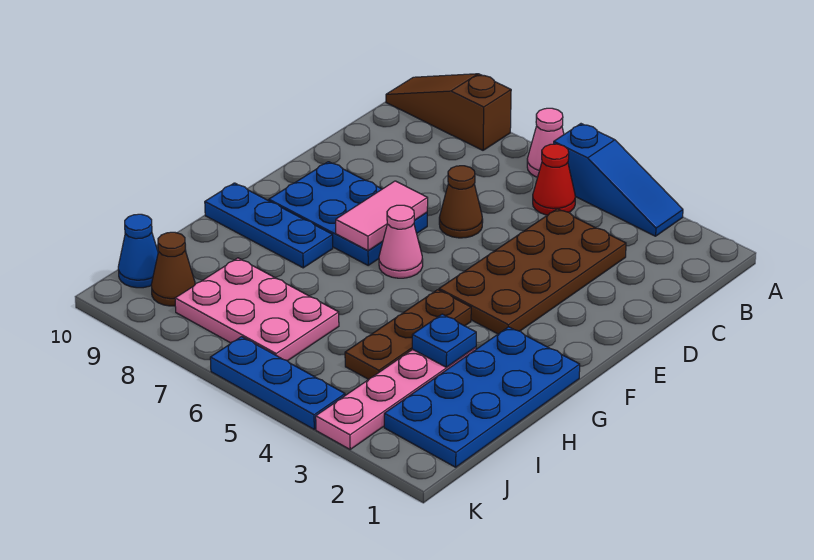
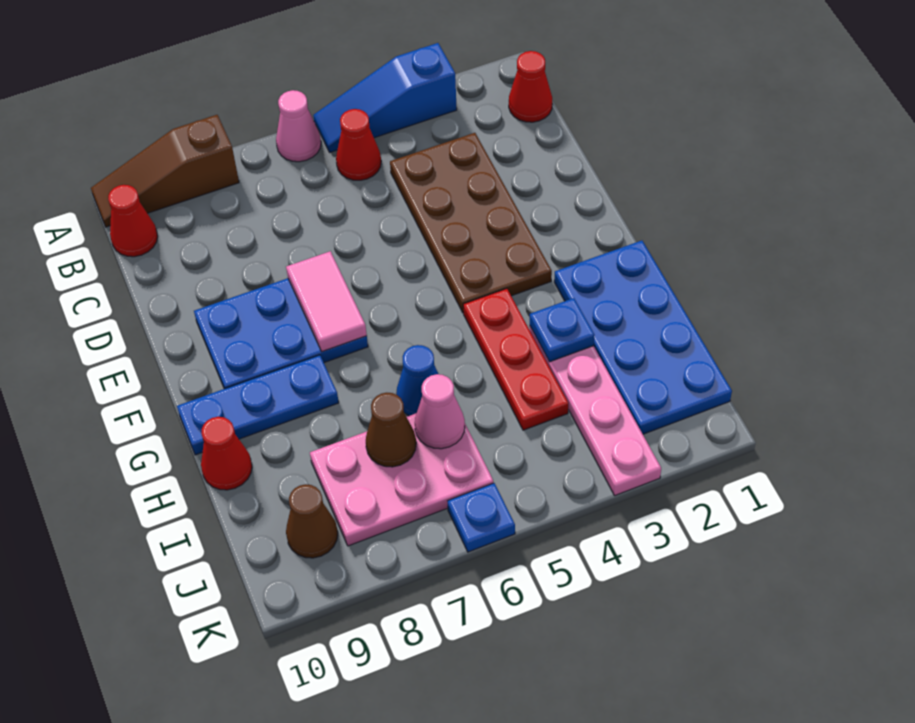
blue 1x3 slope [554,124,683,236] -> blue 1x3 slope turned to [313,43,457,152]
none -> red 1x1 cone [509,51,552,122]
none -> red 1x1 cone [108,185,158,257]
brown 1x1 cone [439,166,483,238] -> brown 1x1 cone moved to [366,393,416,467]
pink 1x1 cone [379,205,423,278] -> pink 1x1 cone moved to [415,374,465,449]
brown 1x3 plate [345,290,471,379] -> red 1x3 plate [463,289,568,430]
none -> red 1x1 cone [201,417,252,490]
blue 1x1 cone [118,214,158,288] -> blue 1x1 cone moved to [396,345,438,416]
blue 1x3 plate [210,337,345,429] -> blue 1x1 plate [448,483,515,552]

